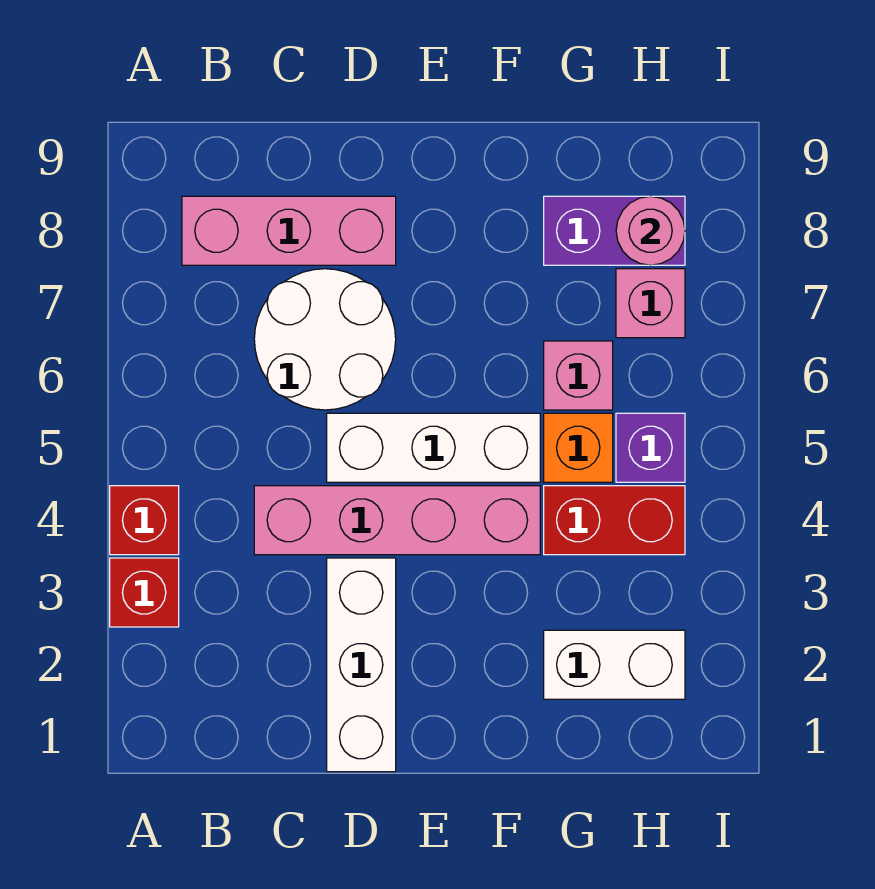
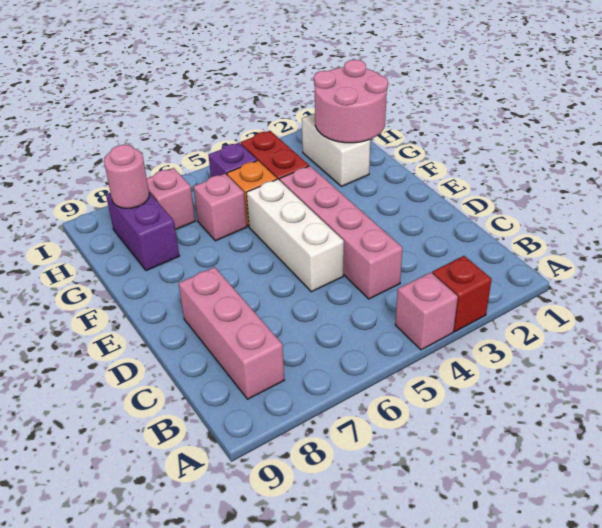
red 1x1 brick [110,486,179,555] -> pink 1x1 brick [395,272,458,350]
white 2x2 round brick [254,269,396,410] -> none
white 1x3 brick [327,558,396,772] -> none
none -> pink 2x2 round brick [314,60,388,143]

